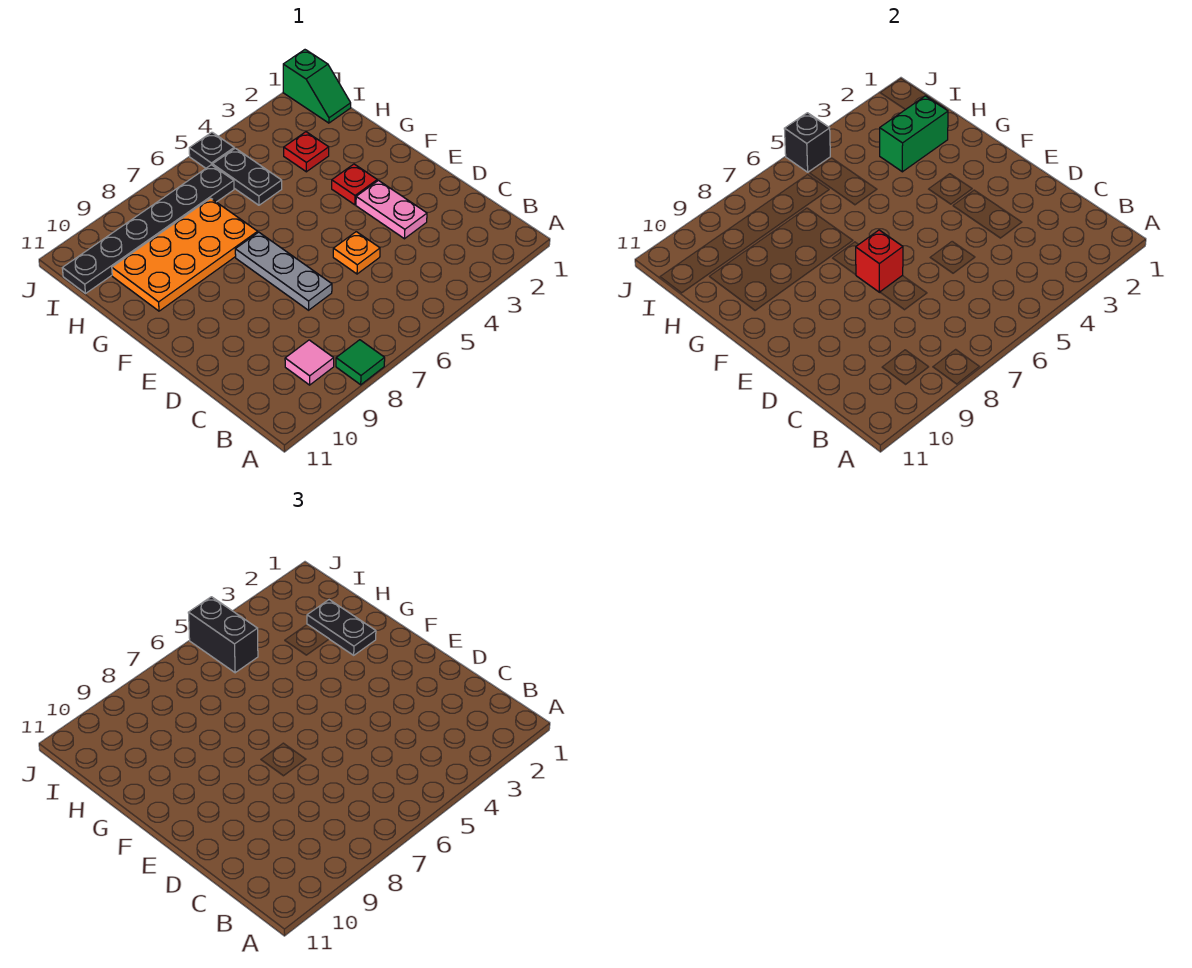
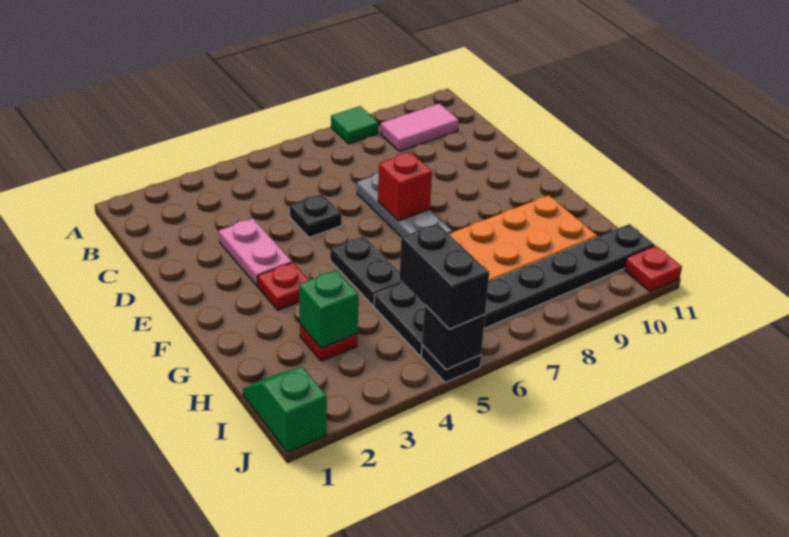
pink 1x1 tile [285,340,334,385] -> pink 1x2 tile [381,103,459,151]
orange 1x1 plate [333,232,380,274] -> black 1x1 plate [290,194,342,237]
black 1x2 plate [307,600,376,655] -> black 1x2 plate moved to [330,236,403,306]
green 1x2 brick [880,96,948,172] -> green 1x1 brick [299,270,358,348]
none -> red 1x1 plate [624,246,682,292]

